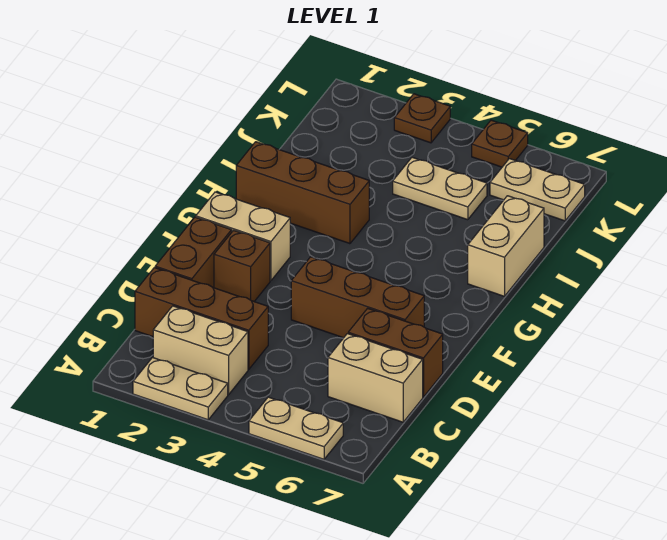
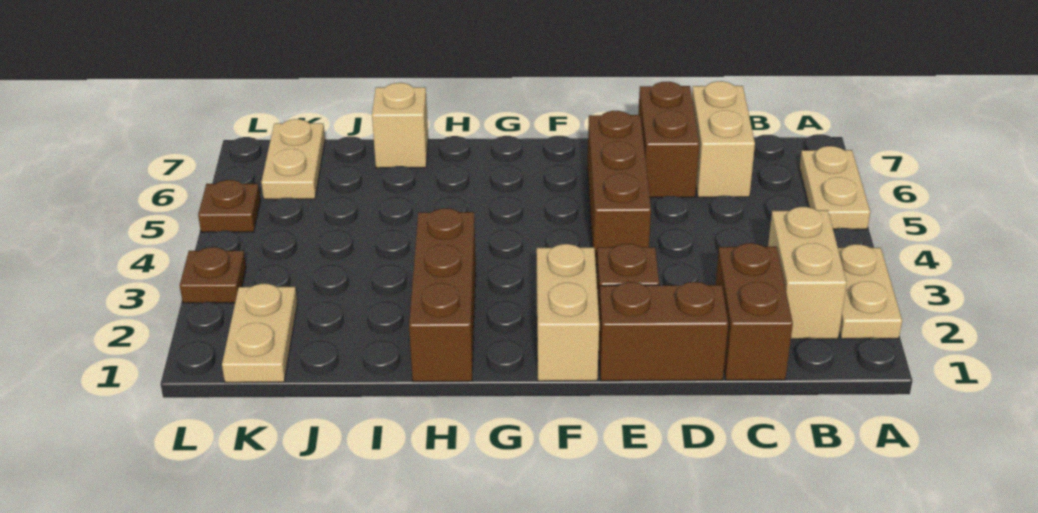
brown 1x3 brick [135,268,268,369] -> brown 1x2 brick [716,243,793,380]
tan 1x2 brick [468,196,544,296] -> tan 1x1 brick [372,83,428,168]
tan 1x2 plate [393,157,487,220] -> tan 1x2 plate moved to [222,284,297,383]

